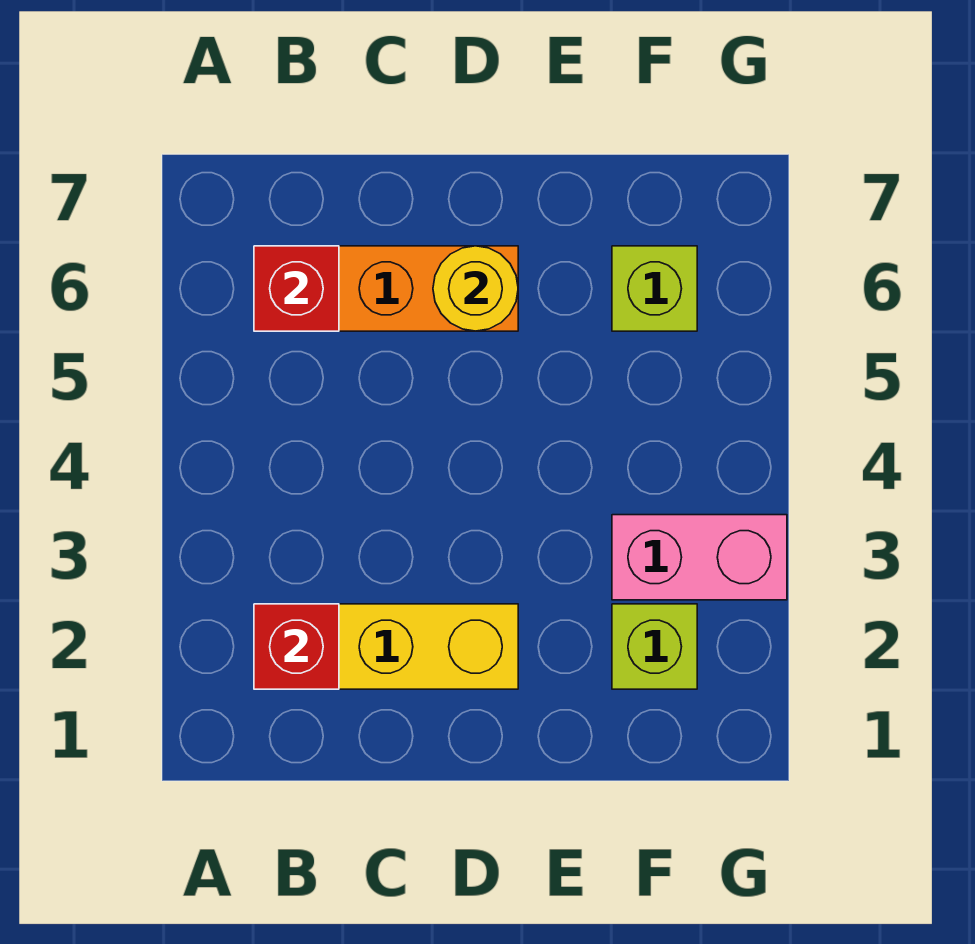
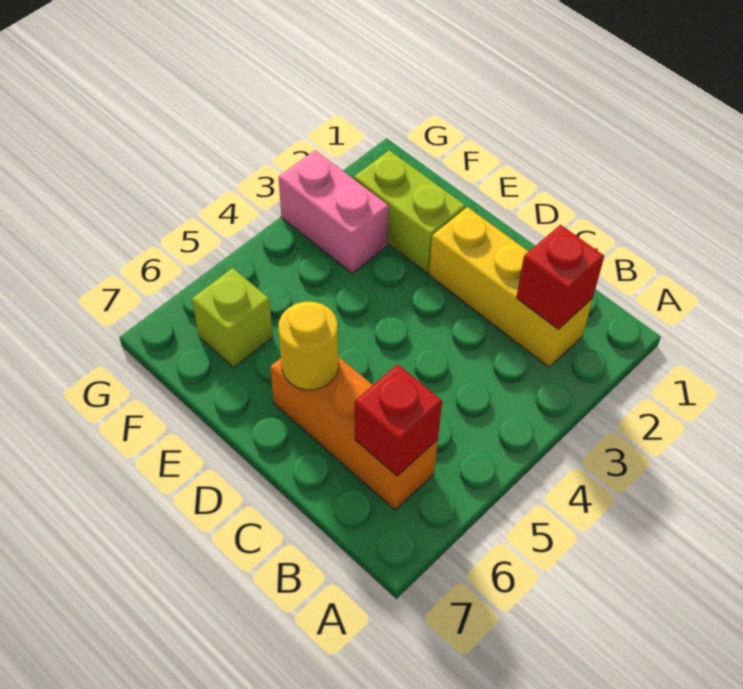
lime 1x1 brick [612,604,697,689] -> lime 1x2 brick [354,150,465,273]

